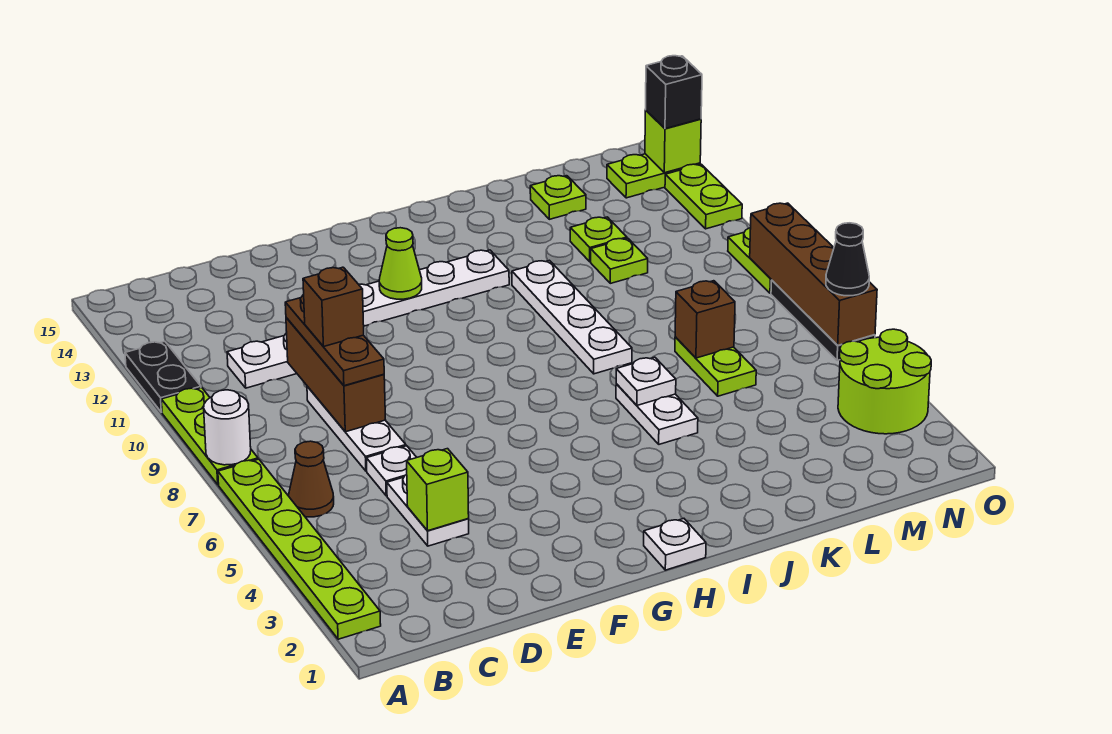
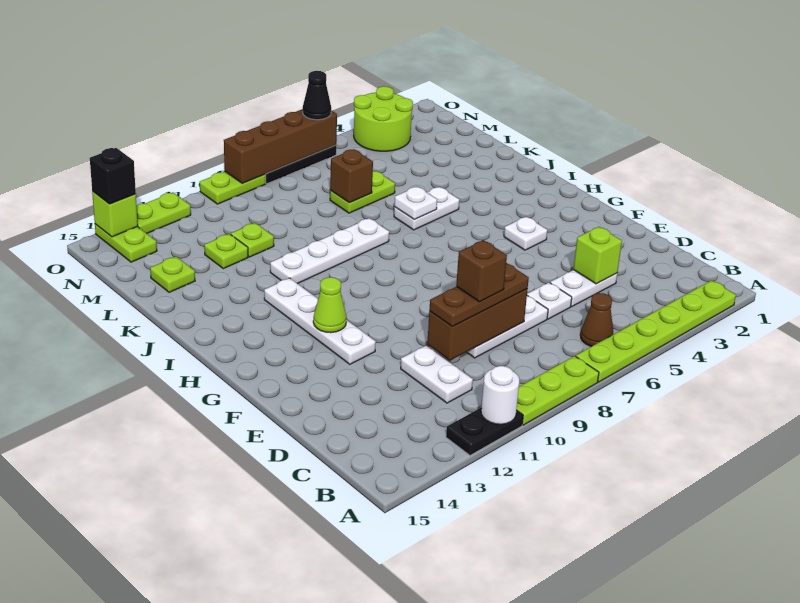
white 1x1 round brick [204,390,251,465] -> white 1x1 round brick moved to [481,366,519,424]
white 1x1 plate [644,519,706,570] -> white 1x1 plate moved to [504,217,547,250]

